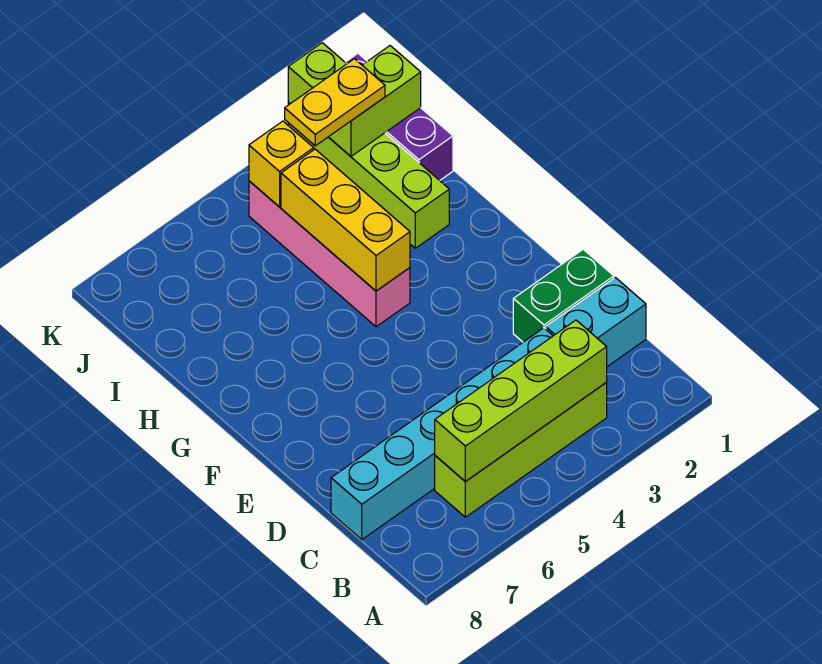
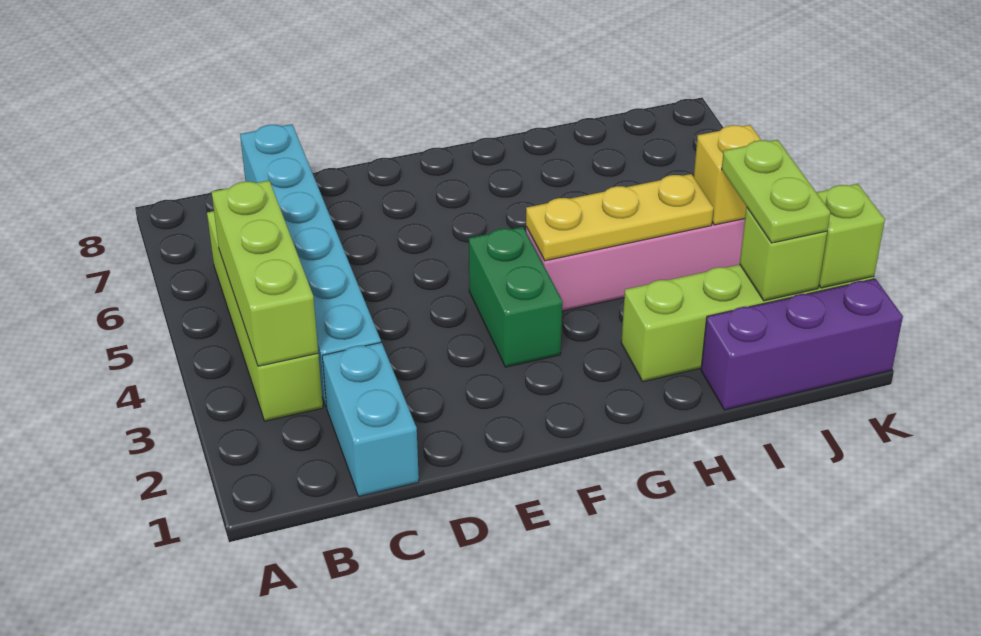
lime 1x4 brick [435,320,607,482] -> lime 1x3 brick [212,180,318,366]
green 1x2 brick [513,250,614,342] -> green 1x2 brick moved to [469,227,562,367]
yellow 1x3 brick [281,149,410,291] -> yellow 1x3 plate [526,174,713,261]
lime 1x2 brick [329,46,421,156] -> lime 1x1 brick [740,207,827,301]
yellow 1x2 plate [285,59,385,146] -> lime 1x2 plate [722,140,830,243]

